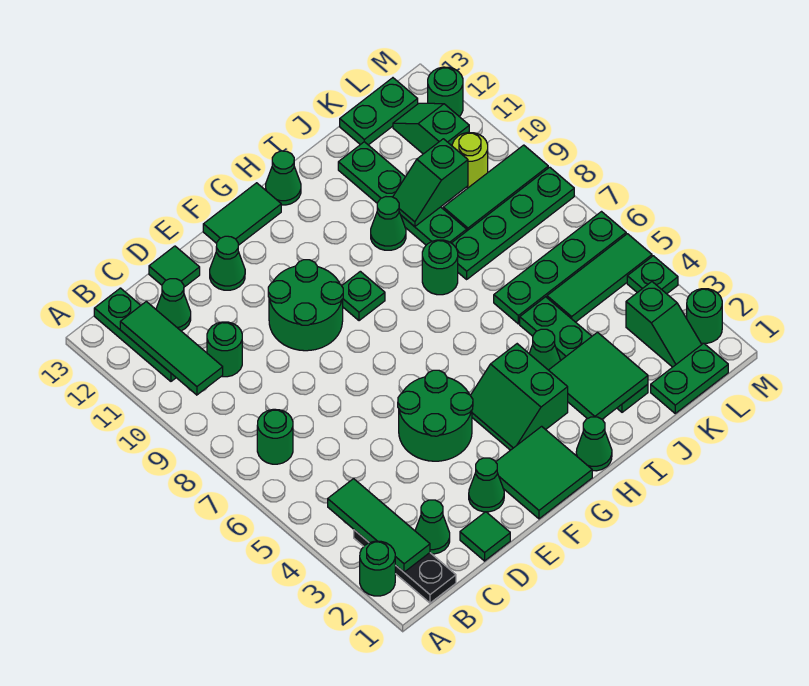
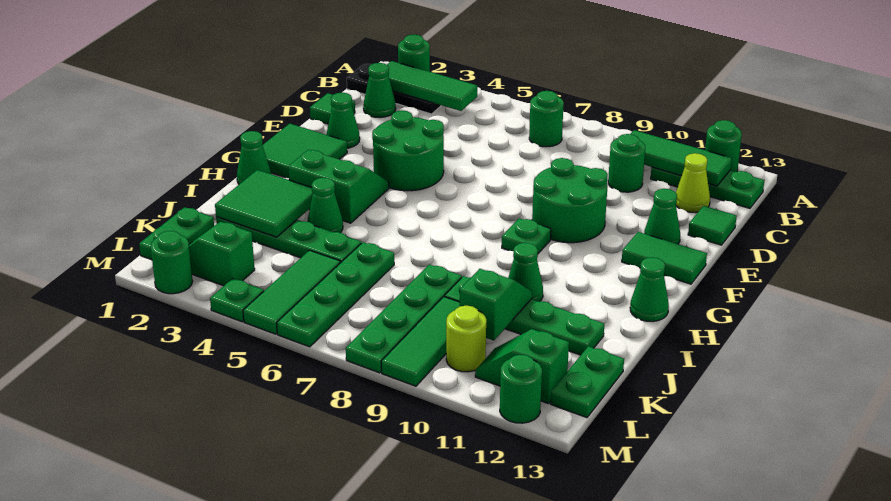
green 1x1 cone [156,279,191,331] -> lime 1x1 cone [676,153,710,212]
green 1x2 tile [203,183,281,245] -> green 1x2 tile turned to [622,232,707,284]
green 1x1 round brick [422,240,458,295] -> green 1x1 round brick moved to [705,120,742,172]
green 1x2 slope [393,103,469,154] -> green 1x2 slope turned to [475,329,569,404]

